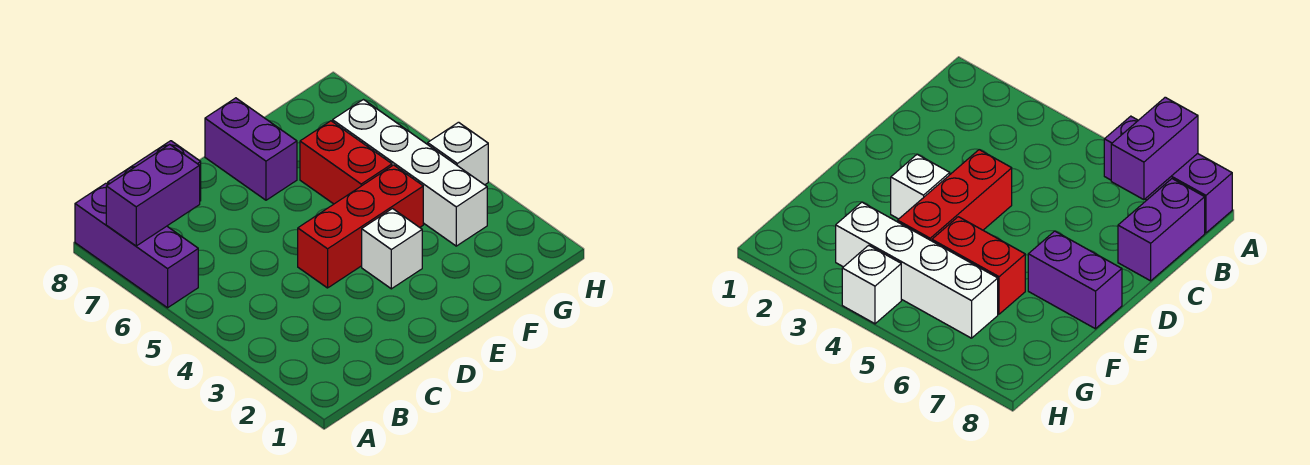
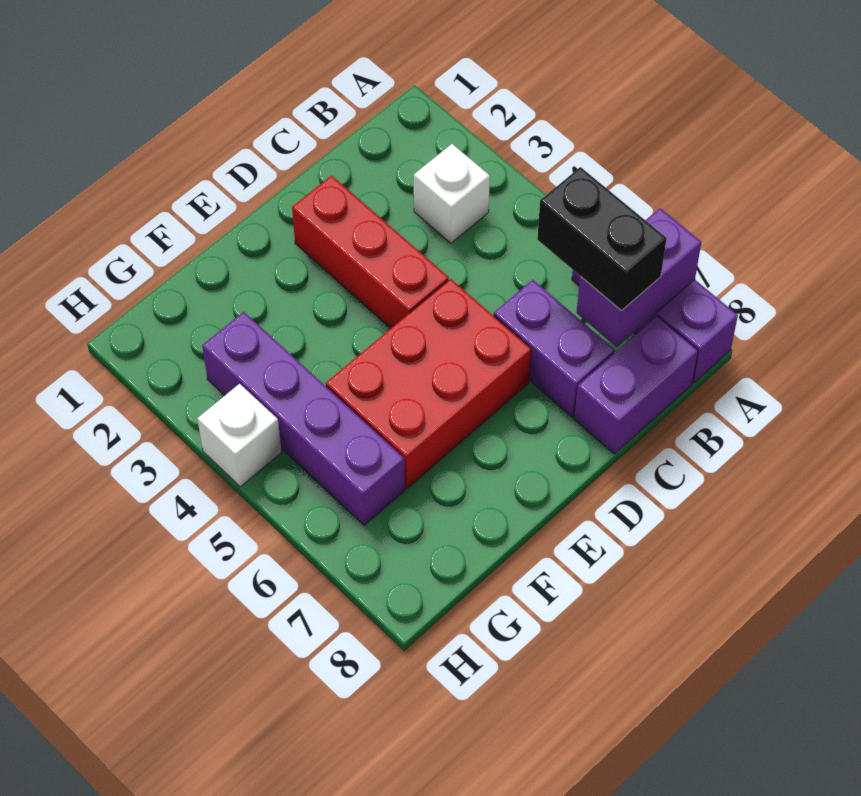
none -> black 1x2 brick [537,167,667,311]
red 1x3 brick [298,165,423,288] -> red 1x3 brick turned to [292,176,449,328]
white 1x1 brick [362,209,422,289] -> white 1x1 brick moved to [414,144,490,243]
purple 1x2 brick [205,98,297,200] -> purple 1x2 brick moved to [494,280,615,417]
red 1x2 brick [300,121,392,204] -> red 2x3 brick [326,279,531,488]
white 1x4 brick [332,100,487,246] -> purple 1x4 brick [202,312,405,525]

